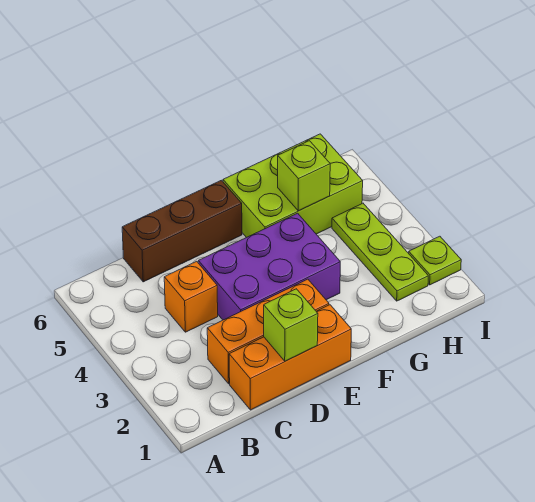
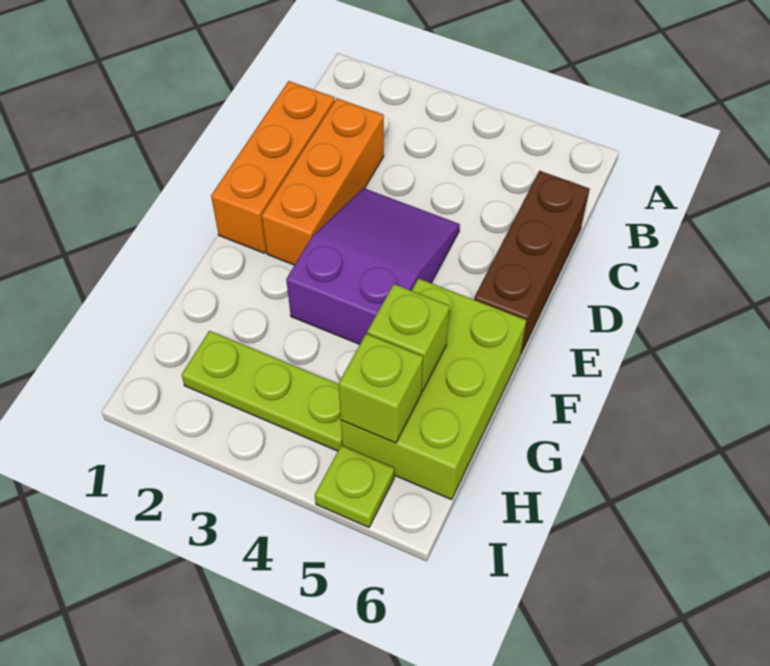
orange 1x1 brick [164,261,218,332] -> none
lime 1x1 brick [264,289,318,361] -> lime 1x1 brick moved to [338,334,423,443]
purple 2x3 brick [198,213,340,320] -> purple 2x3 slope [286,188,460,344]
lime 1x1 plate [409,236,461,285] -> lime 1x1 plate moved to [315,446,394,527]

